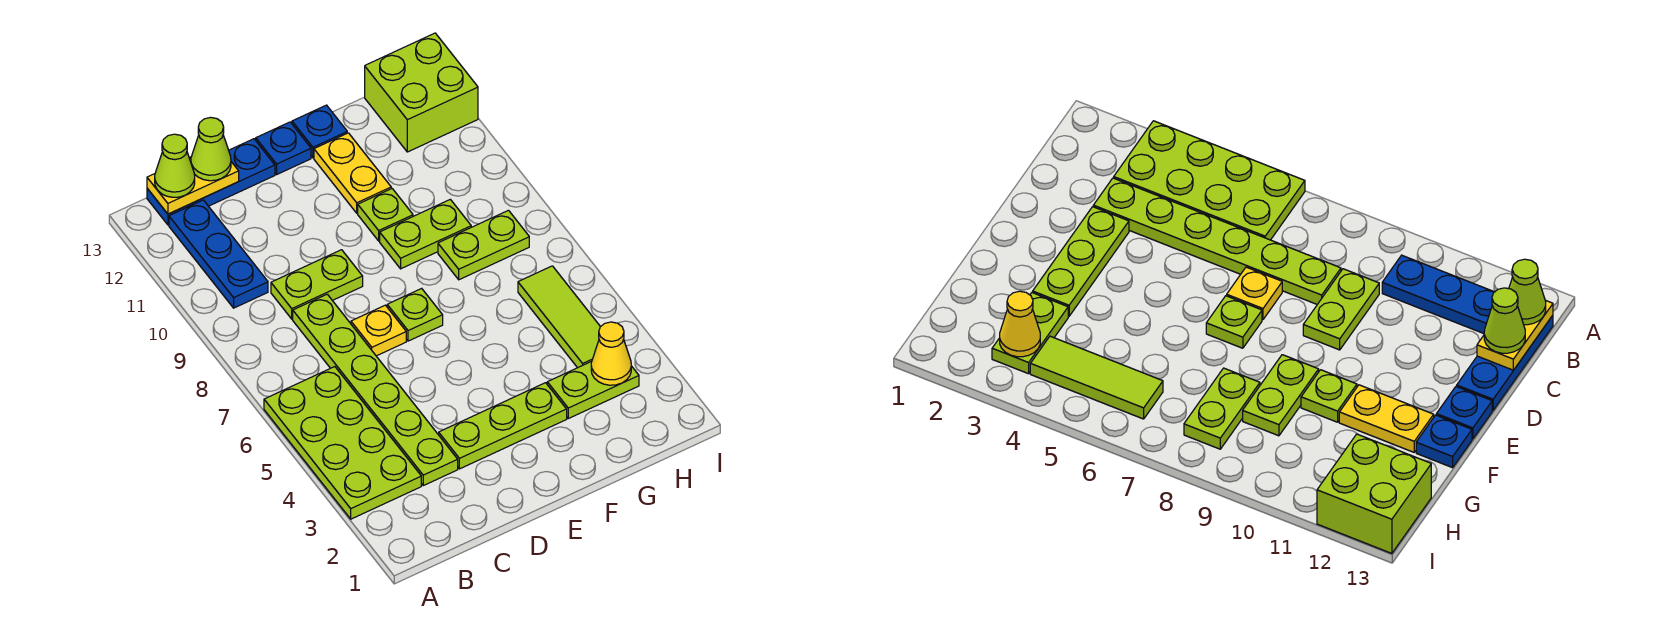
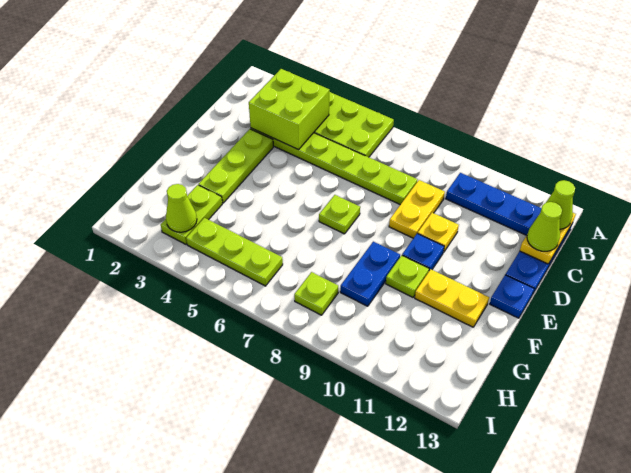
lime 1x2 plate [271,250,363,319] -> yellow 1x2 plate [389,180,445,238]
yellow 1x1 plate [351,305,406,356] -> yellow 1x1 plate moved to [418,213,459,252]
lime 1x2 plate [380,199,471,269] -> blue 1x2 plate [340,242,400,306]
blue 1x1 plate [292,105,347,158] -> blue 1x1 plate moved to [402,233,444,271]
lime 1x2 plate [438,210,529,280] -> lime 1x1 plate [294,272,338,315]
yellow 1x1 cone [591,322,631,385] -> lime 1x1 cone [166,184,197,232]
lime 1x3 tile [518,266,600,368] -> lime 1x3 plate [186,218,283,286]
lime 2x2 brick [365,33,478,152] -> lime 2x2 brick moved to [249,69,329,150]

